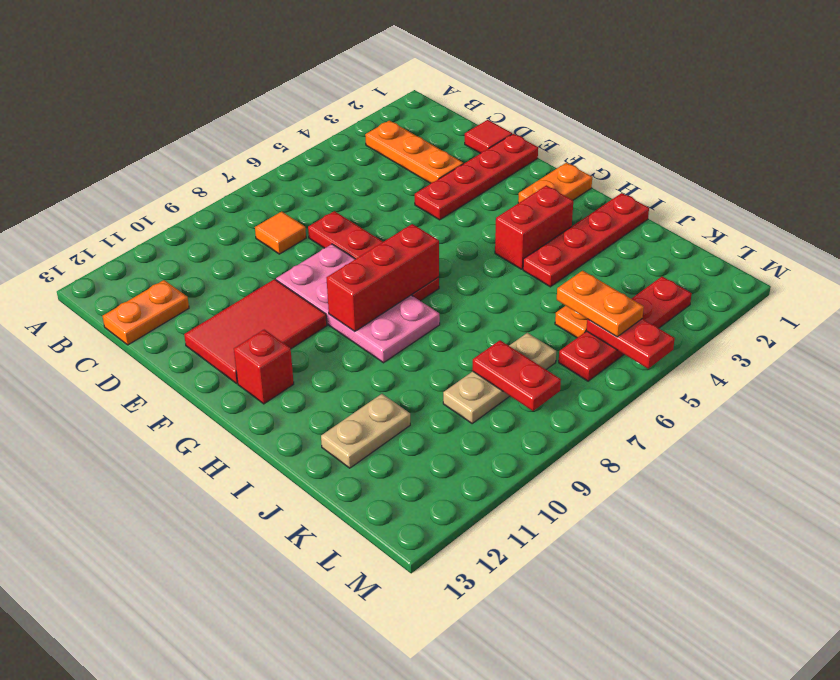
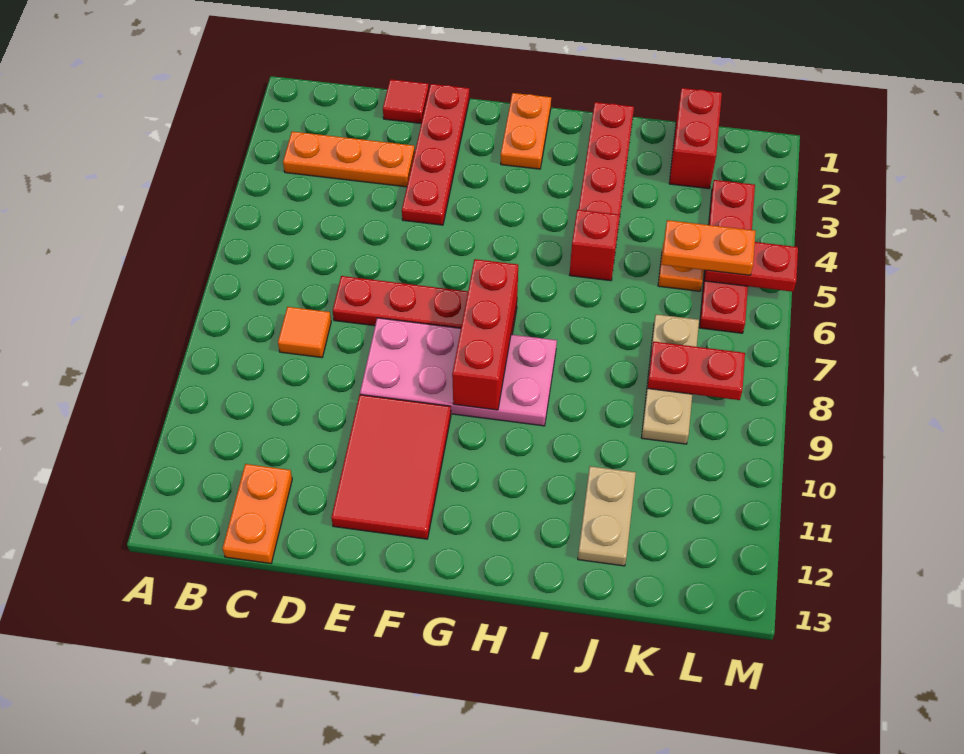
red 1x1 brick [234,330,294,404] -> red 1x1 brick moved to [570,210,620,281]
red 1x2 brick [495,185,573,269] -> red 1x2 brick moved to [669,88,722,189]

